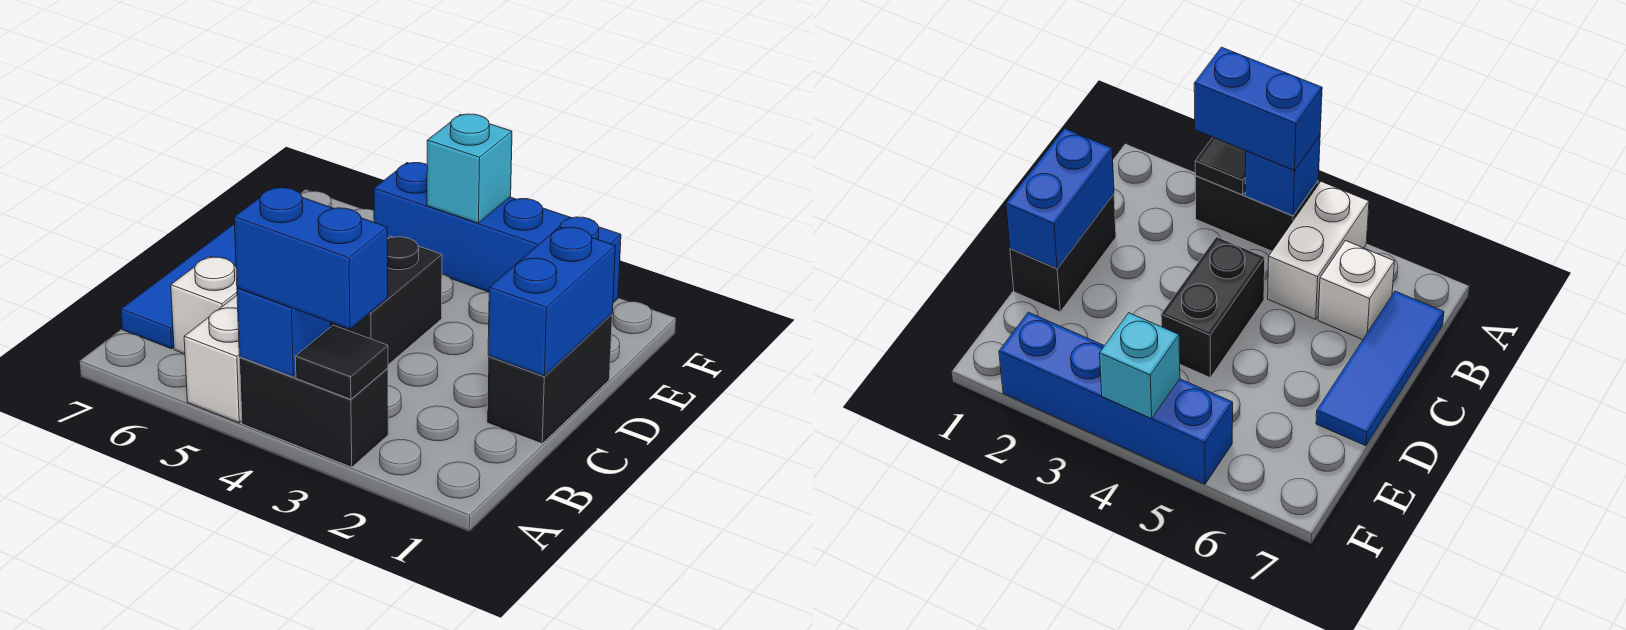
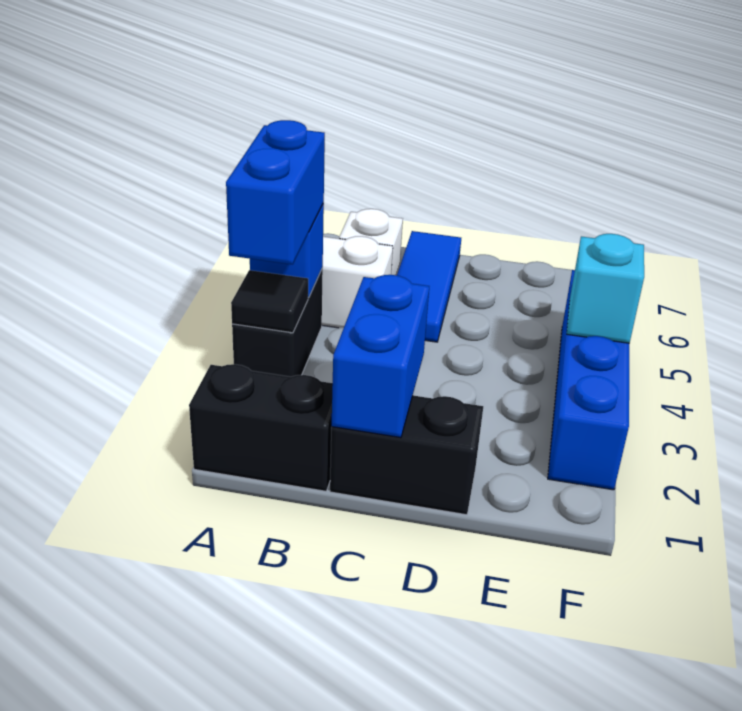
blue 1x3 tile [121,224,236,349] -> blue 1x3 tile turned to [397,231,461,342]
blue 1x2 brick [488,227,616,376] -> blue 1x2 brick turned to [332,274,429,438]
black 1x2 brick [330,236,442,365] -> black 1x2 brick moved to [189,364,333,491]

